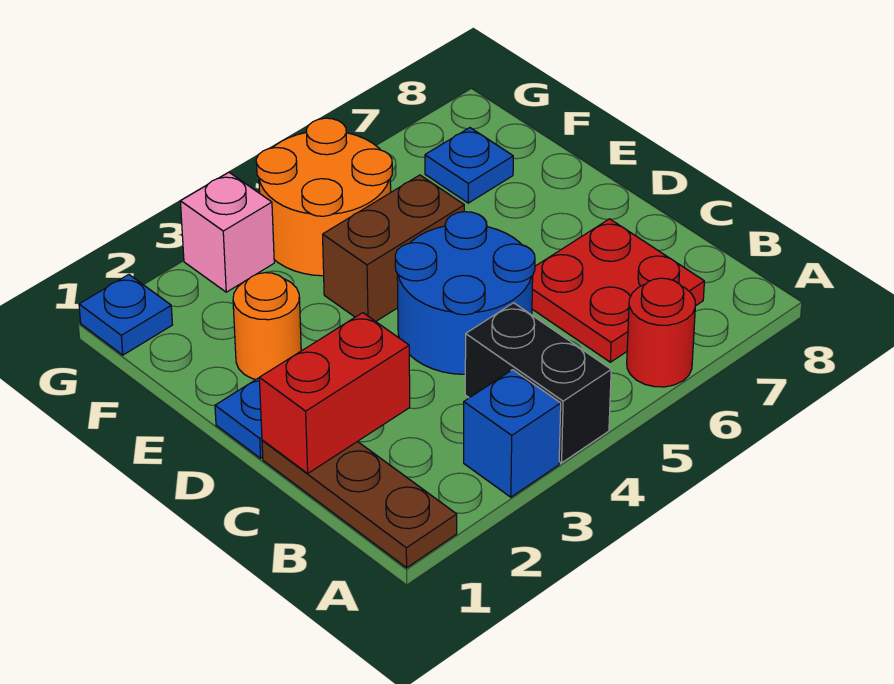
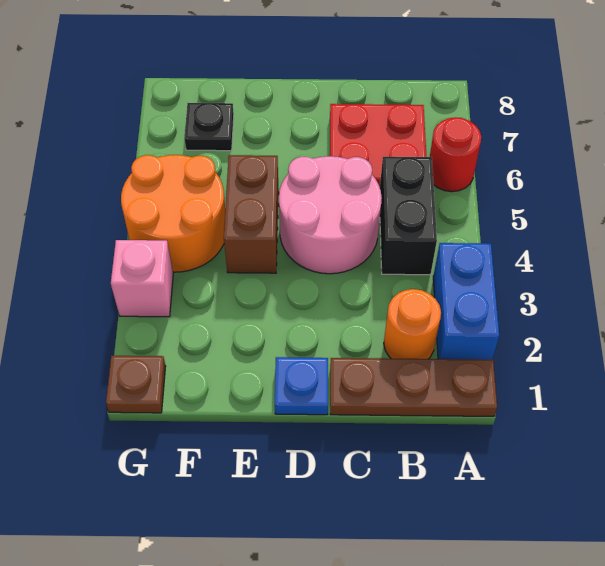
blue 1x1 brick [464,370,561,497] -> blue 1x2 brick [433,243,499,360]
black 1x2 brick [465,303,611,463] -> black 1x2 brick turned to [380,157,437,275]
red 1x2 brick [259,313,410,473] -> none
blue 2x2 round brick [395,212,535,374] -> pink 2x2 round brick [279,156,382,274]
orange 1x1 round brick [233,273,301,379] -> orange 1x1 round brick moved to [384,289,441,359]
blue 1x1 plate [425,128,513,203] -> black 1x1 plate [184,103,234,151]
blue 1x1 plate [79,275,172,355] -> brown 1x1 plate [106,356,166,413]

